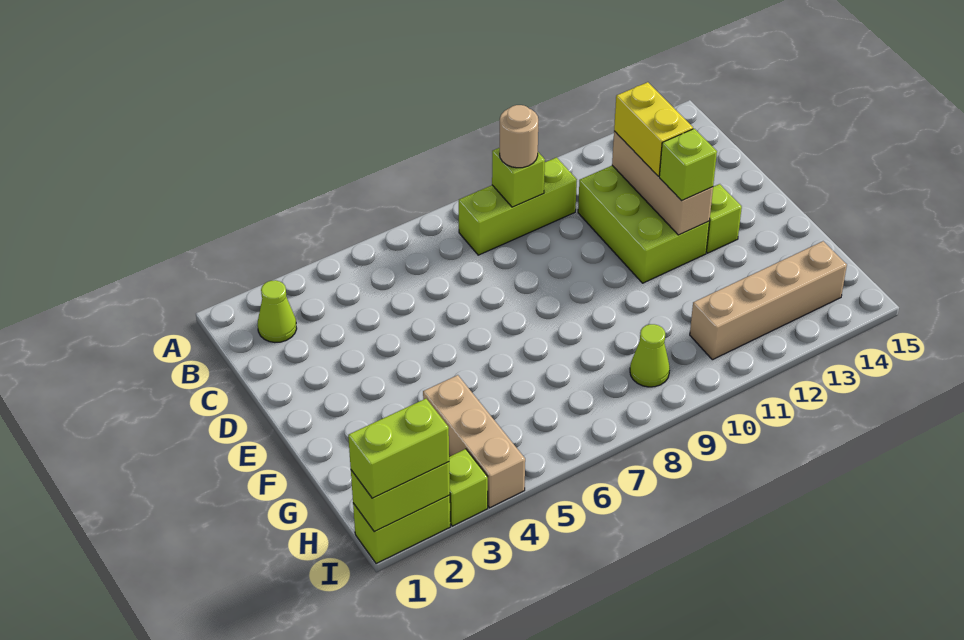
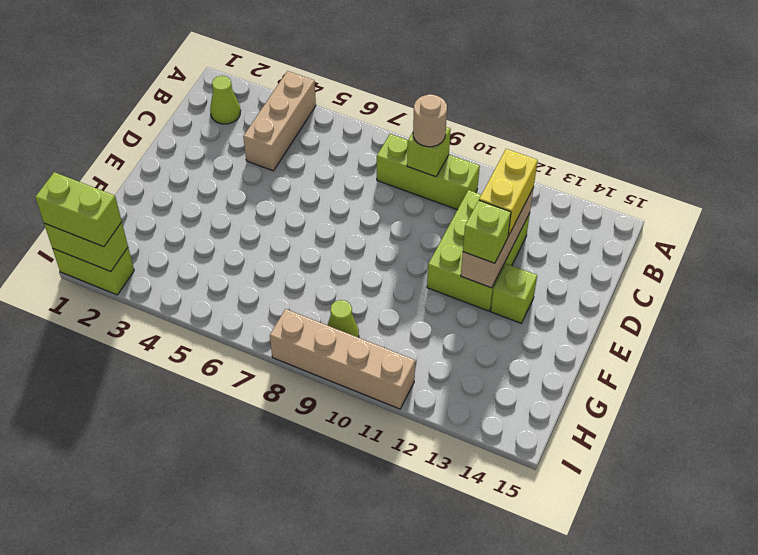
tan 1x3 brick [423,375,525,508] -> tan 1x3 brick moved to [243,71,316,171]
tan 1x4 brick [690,241,847,360] -> tan 1x4 brick moved to [270,309,415,409]
lime 1x1 brick [449,449,488,526] -> none

